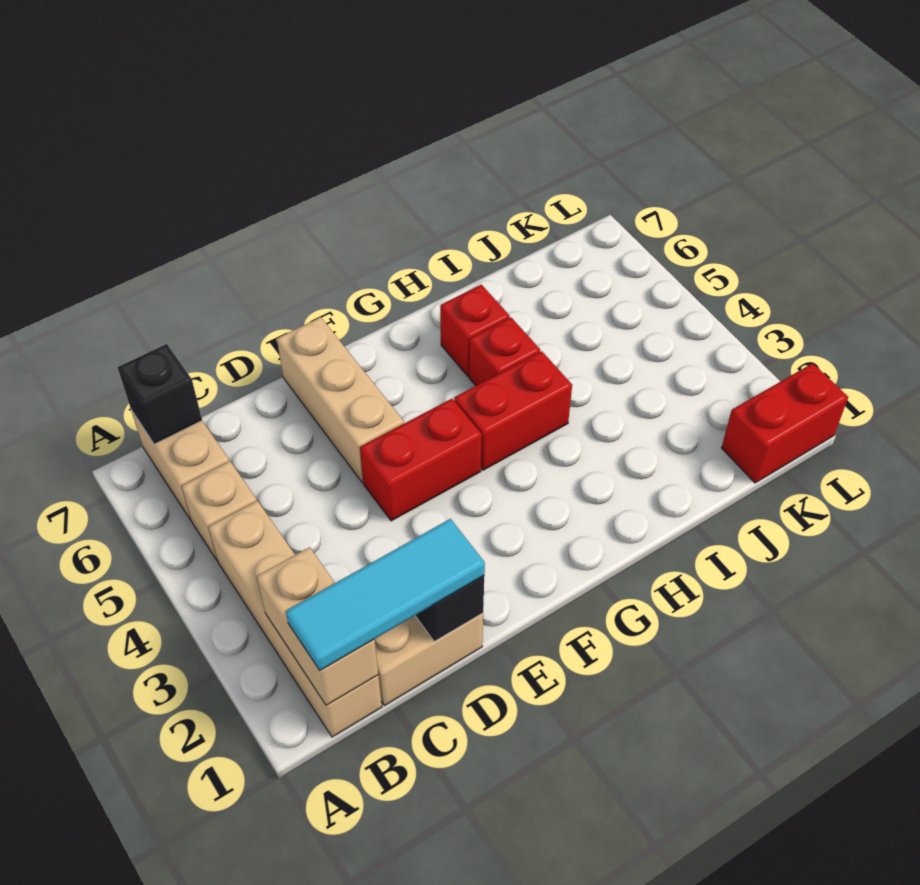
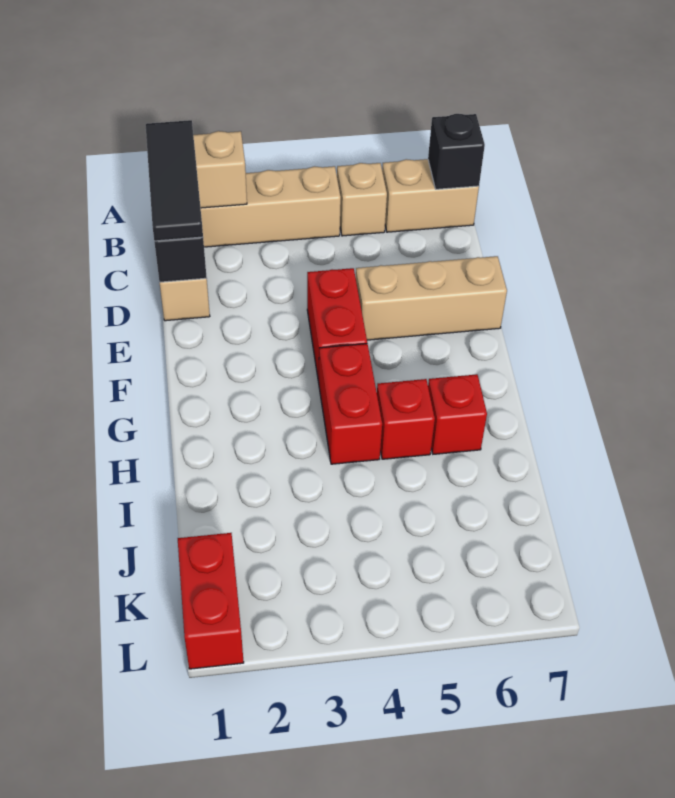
cyan 1x3 tile [286,519,485,670] -> black 1x3 tile [146,120,203,241]

